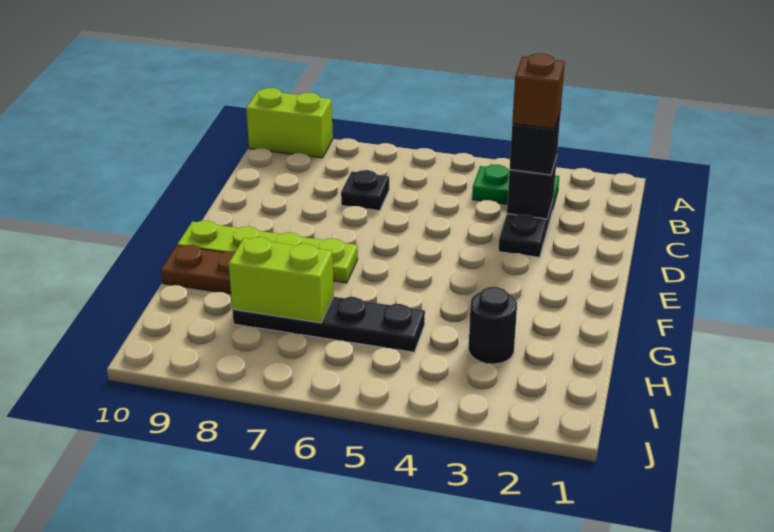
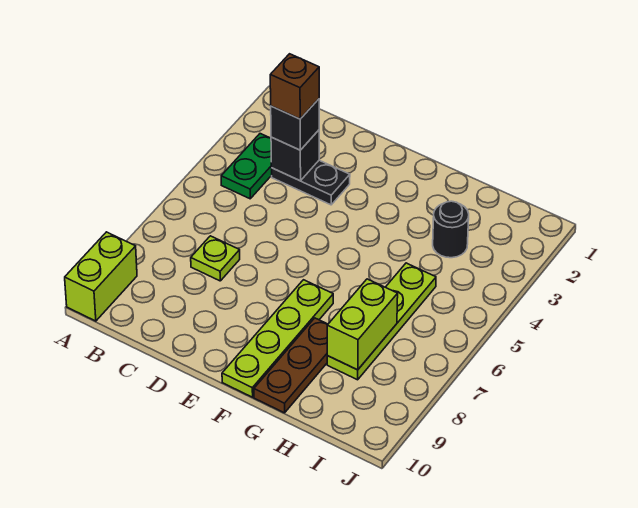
black 1x1 plate [341,170,389,211] -> lime 1x1 plate [191,236,240,281]
black 1x4 plate [232,297,425,352] -> lime 1x4 plate [327,263,436,380]

